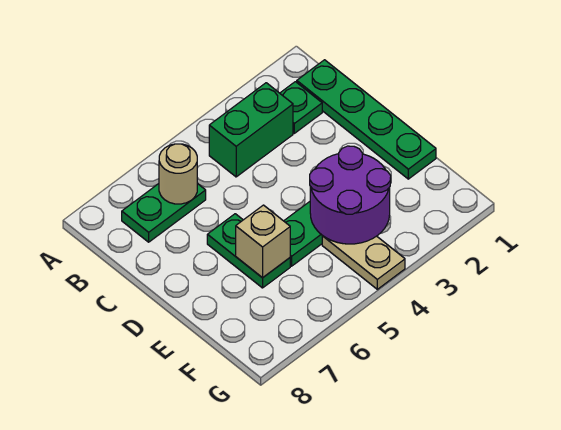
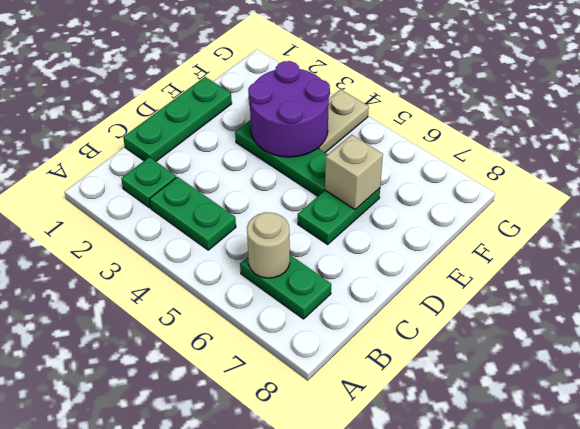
green 1x4 plate [297,60,436,179] -> green 1x3 plate [123,77,232,161]
green 1x2 brick [209,83,293,177] -> green 1x2 plate [150,177,236,250]

